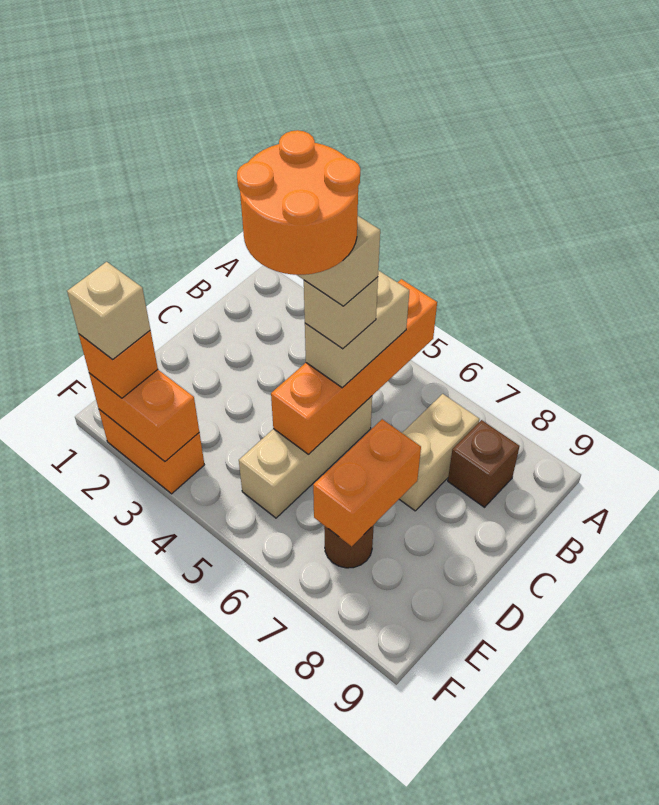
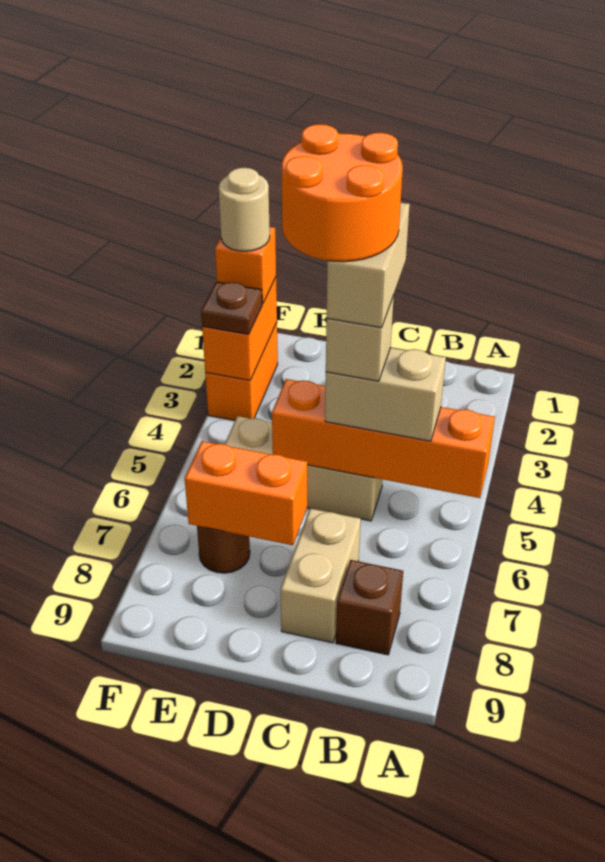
tan 1x2 brick [399,394,479,511] -> tan 1x2 brick turned to [281,508,361,643]
tan 1x1 brick [67,262,150,360] -> tan 1x1 round brick [219,168,270,251]
none -> brown 1x1 plate [201,282,262,334]

